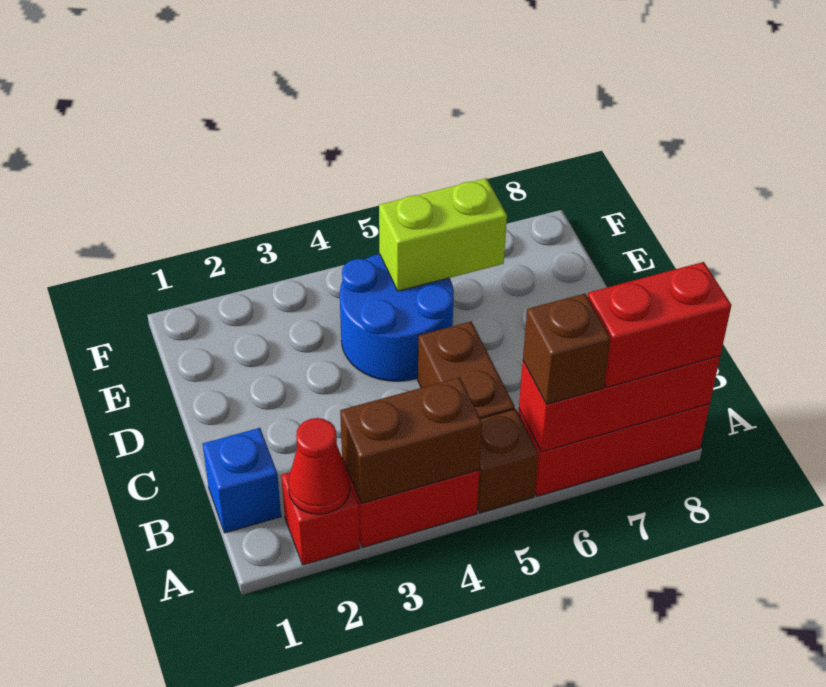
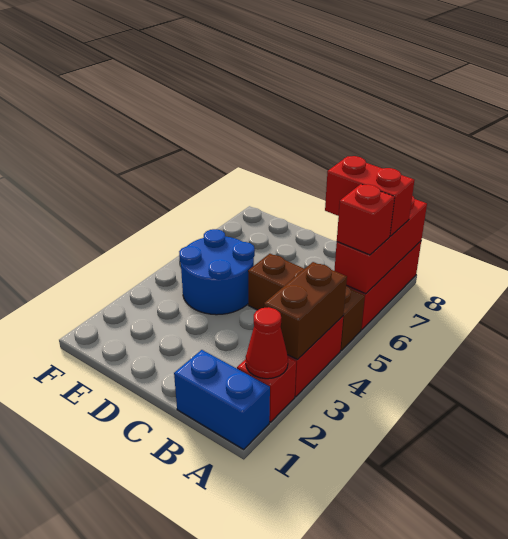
brown 1x1 brick [523,294,611,404] -> red 1x1 brick [337,184,395,255]
red 1x2 brick [588,262,731,388] -> red 1x2 brick turned to [325,156,414,236]
blue 1x1 brick [203,428,281,533] -> blue 1x2 brick [174,350,270,449]
lime 1x2 brick [379,178,507,291] -> none

